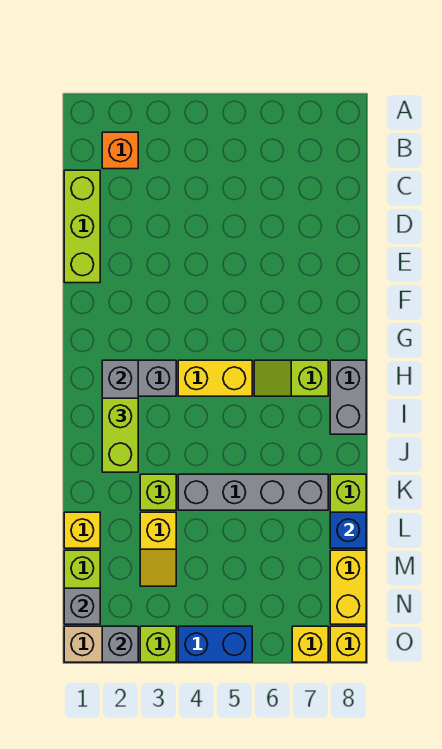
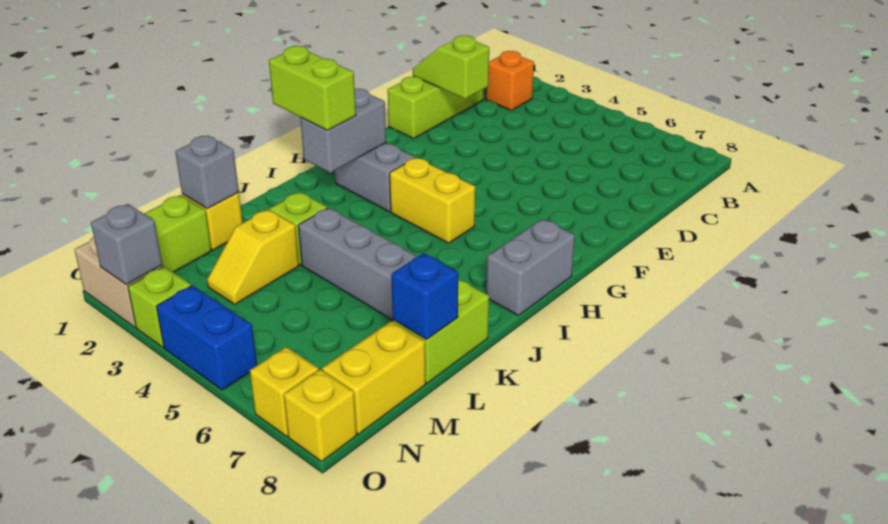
lime 1x2 slope [254,360,328,396] -> lime 1x2 slope moved to [413,36,489,99]
lime 1x2 brick [102,398,138,472] -> lime 1x2 brick turned to [269,46,356,130]
grey 1x1 brick [64,588,100,624] -> grey 1x1 brick moved to [175,136,239,209]

